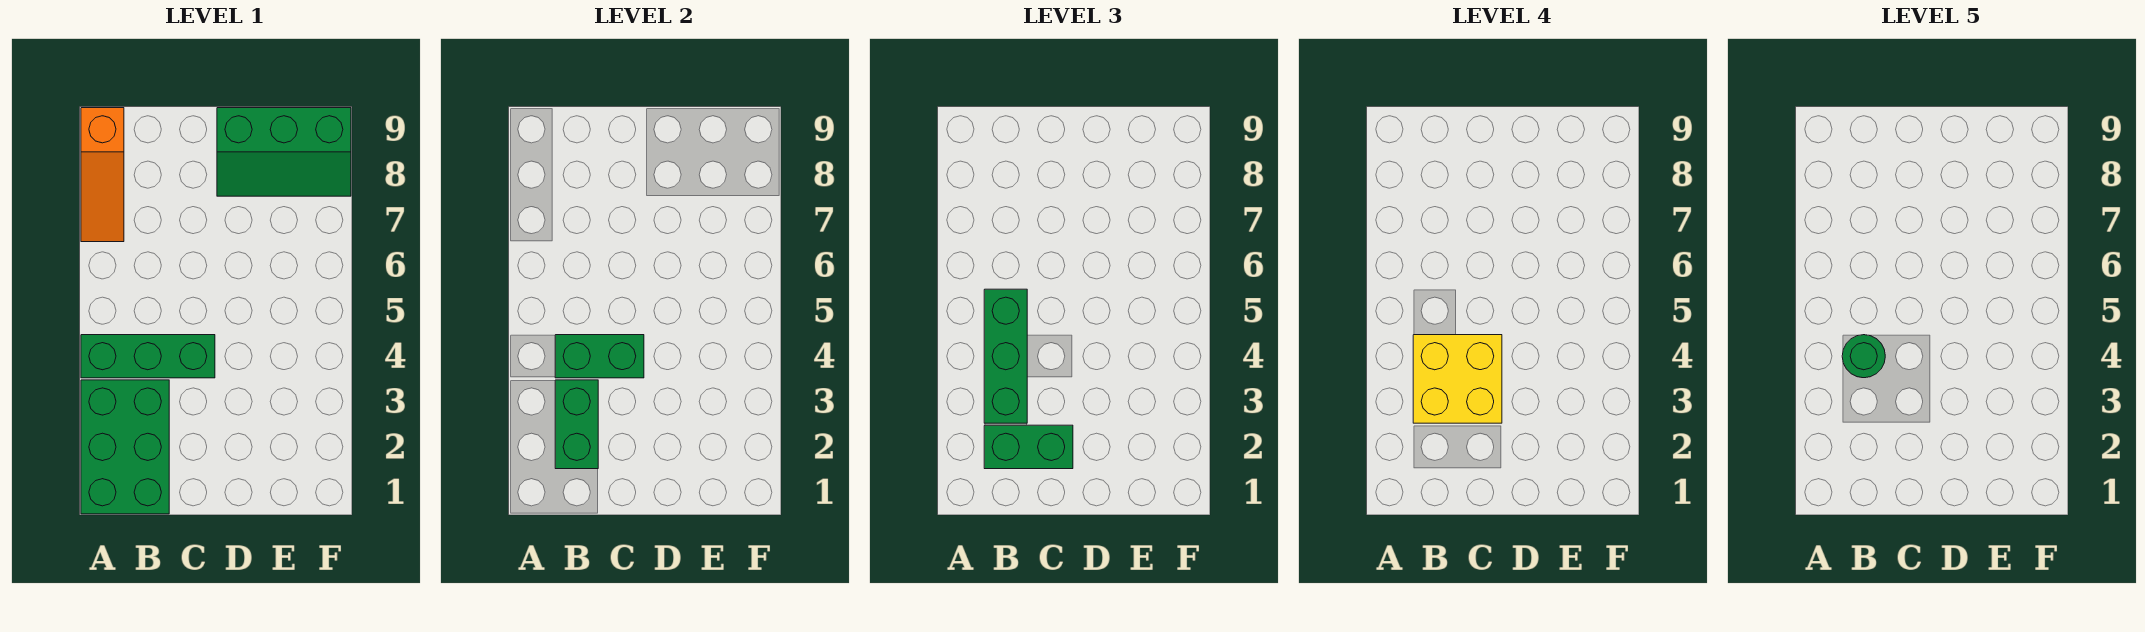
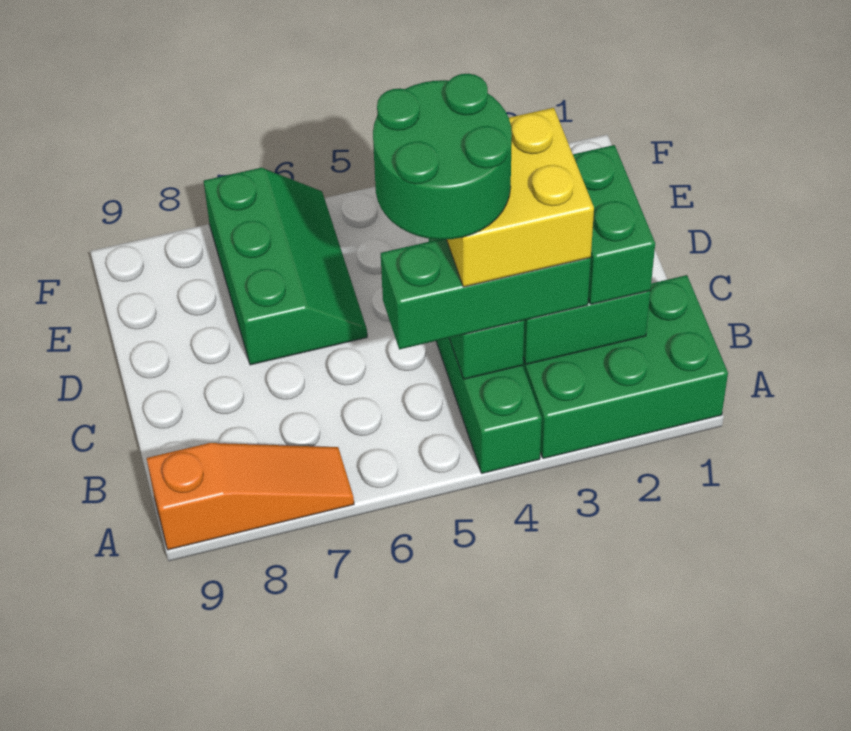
green 1x1 round brick [1842,335,1885,378] -> green 2x2 round brick [373,74,512,240]
green 2x3 slope [217,108,351,196] -> green 2x3 slope moved to [204,168,367,365]

